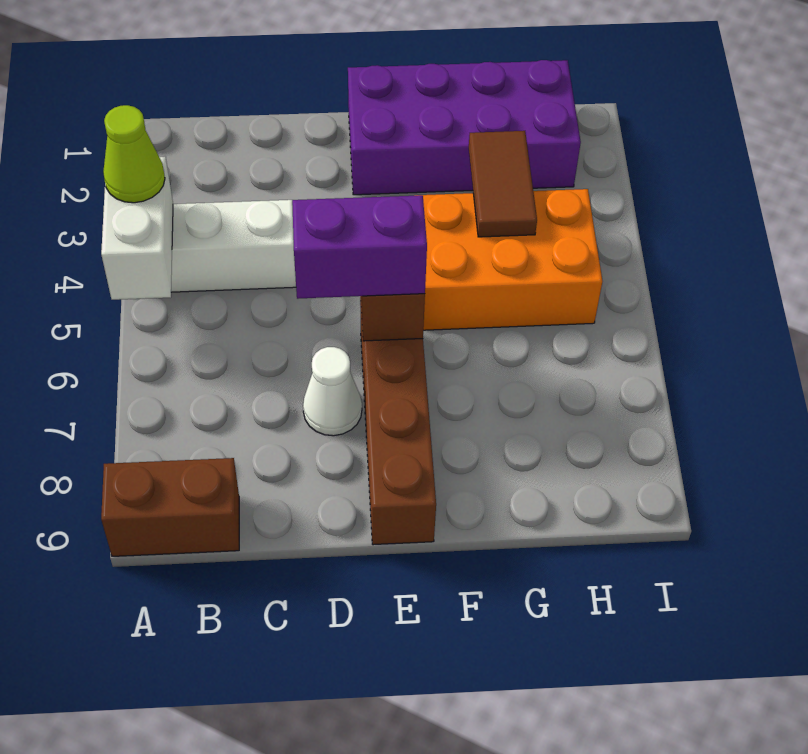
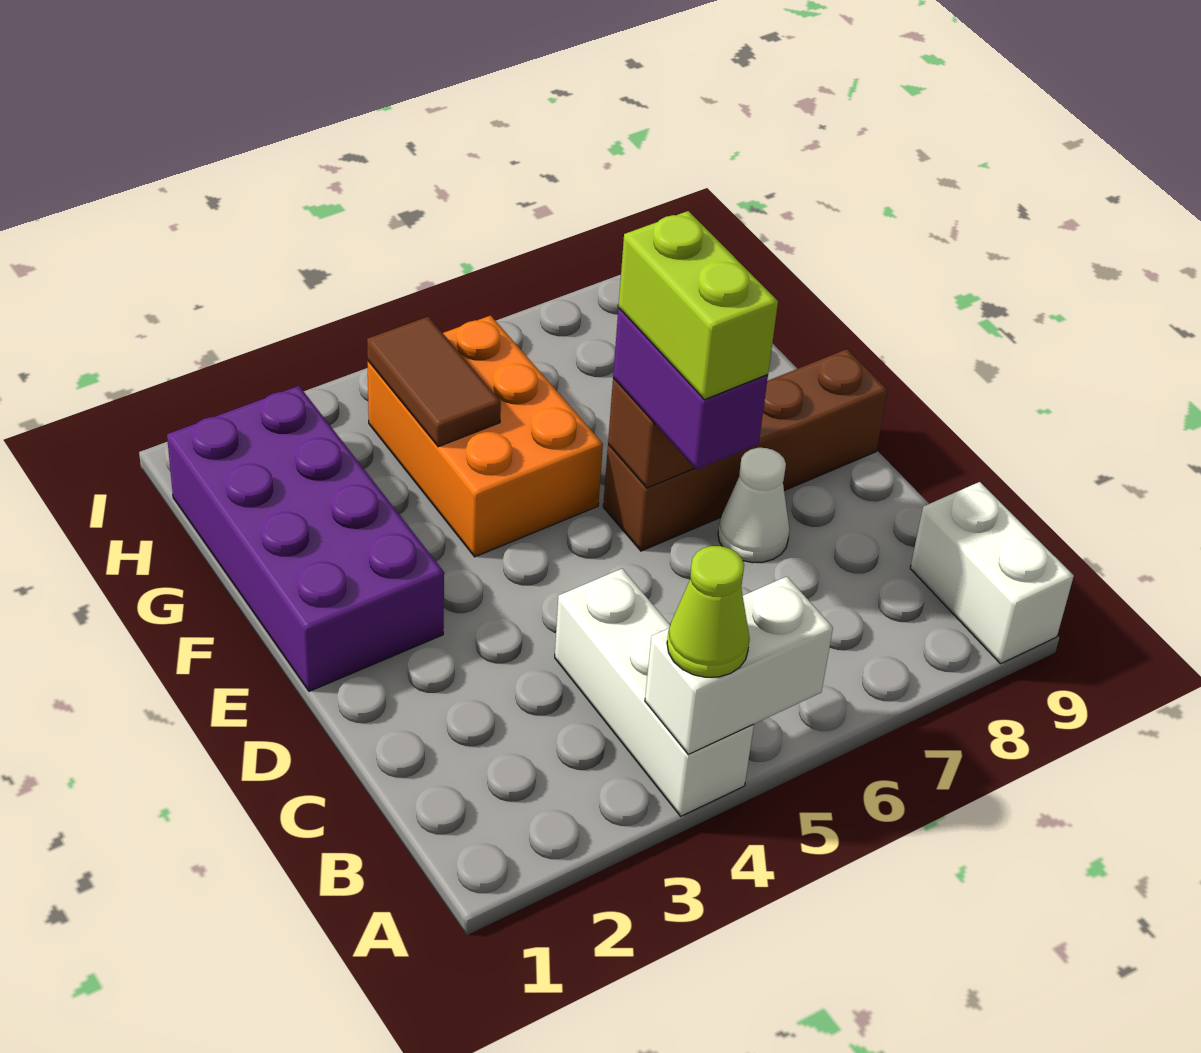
brown 1x2 brick [101,458,239,556] -> white 1x2 brick [910,482,1074,664]
none -> lime 1x2 brick [619,211,778,400]
brown 1x2 tile [469,131,537,237] -> brown 1x2 tile turned to [367,317,501,447]

